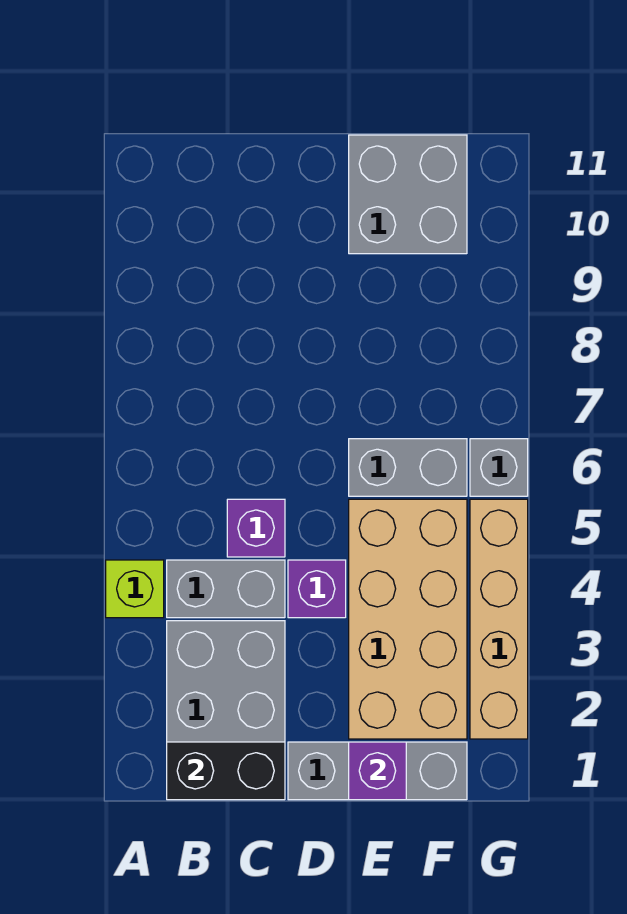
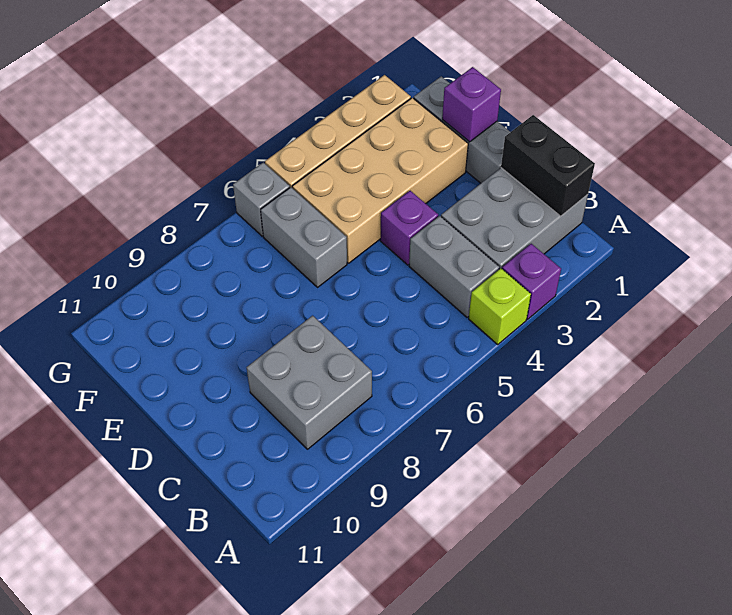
purple 1x1 brick [227,499,285,557] -> purple 1x1 brick moved to [502,244,561,319]
grey 2x2 brick [349,135,467,254] -> grey 2x2 brick moved to [247,316,372,449]

